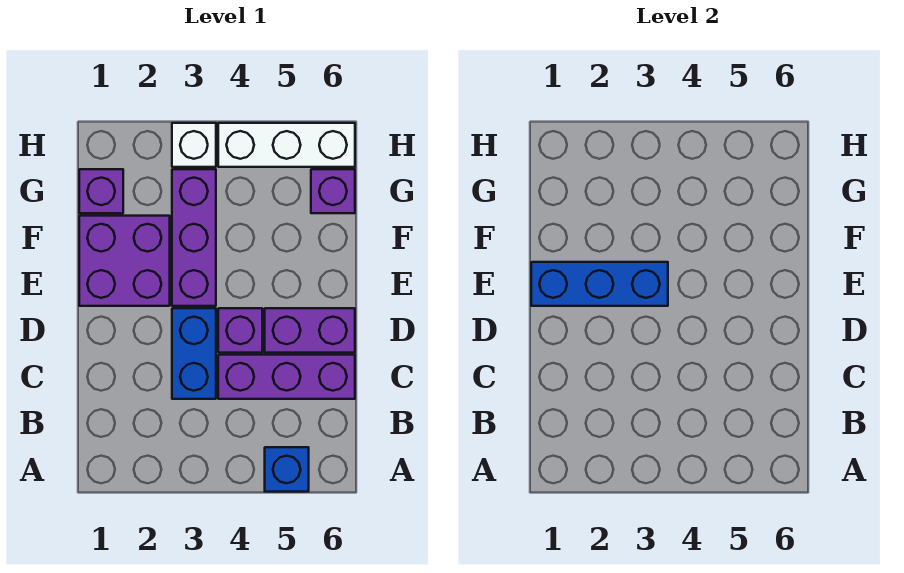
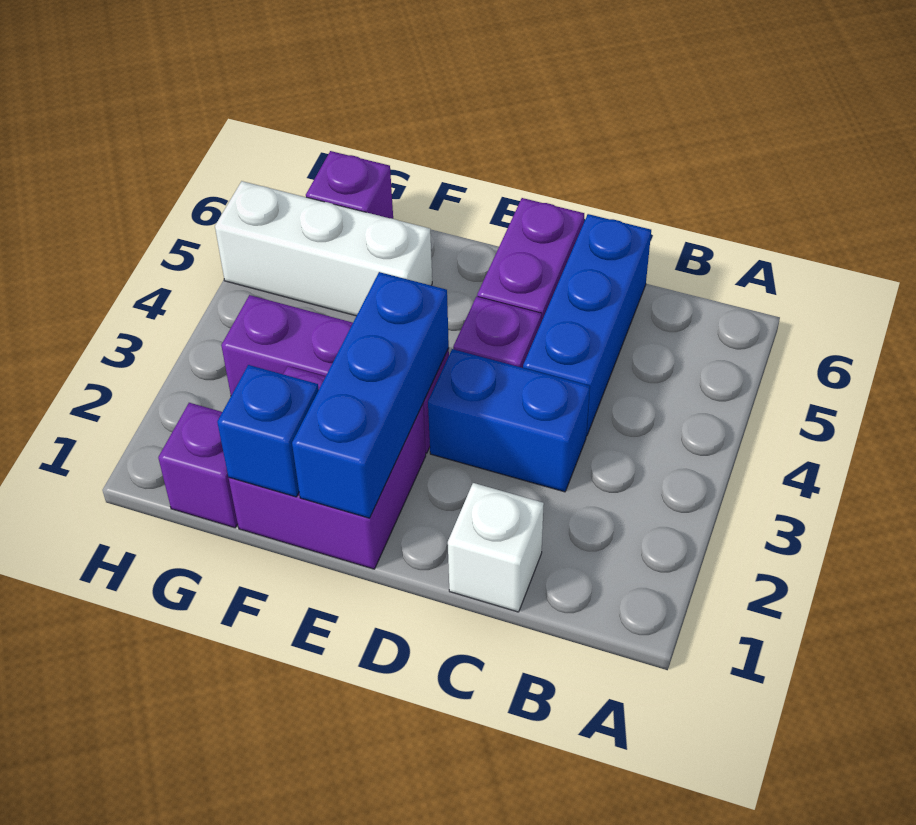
blue 1x1 brick [265,447,309,492] -> blue 1x1 brick moved to [217,365,319,497]
purple 1x3 brick [218,355,355,399] -> blue 1x3 brick [523,214,651,436]
white 1x1 brick [172,123,216,167] -> white 1x1 brick moved to [448,483,544,612]
white 1x3 brick [218,123,355,167] -> white 1x3 brick turned to [215,181,432,316]

